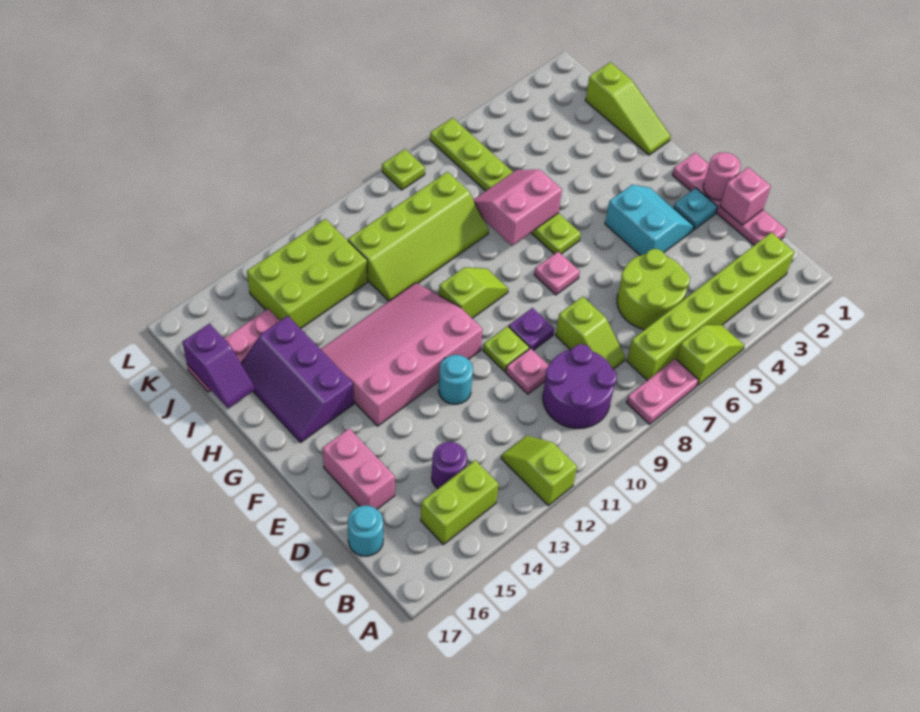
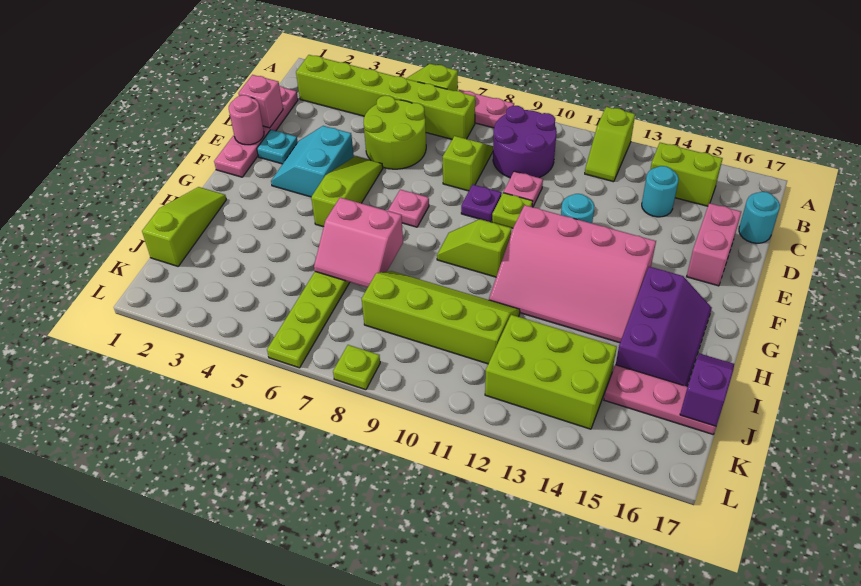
purple 1x1 round brick [432,442,467,489] -> cyan 1x1 round brick [642,166,679,217]
none -> lime 1x3 slope [311,156,383,227]

